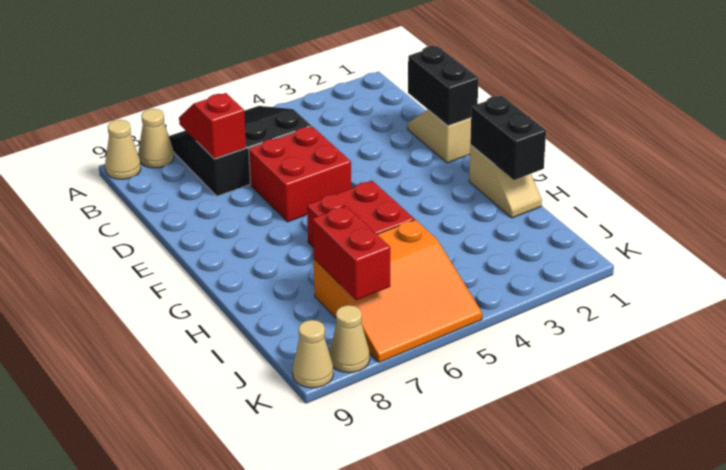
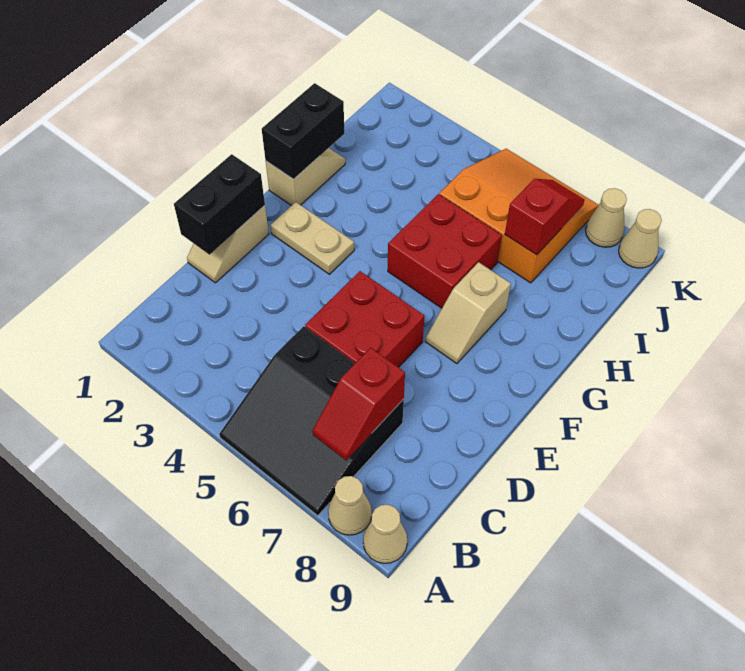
none -> tan 1x2 plate [270,202,354,274]
none -> tan 1x2 slope [425,262,511,364]
red 1x2 brick [312,206,390,300] -> red 1x2 slope [505,179,584,255]

